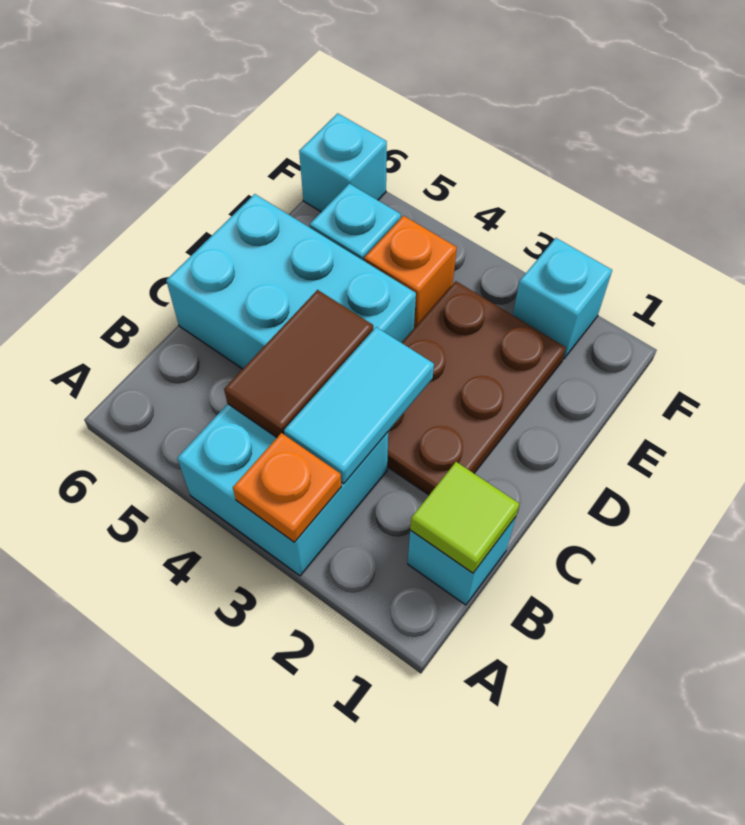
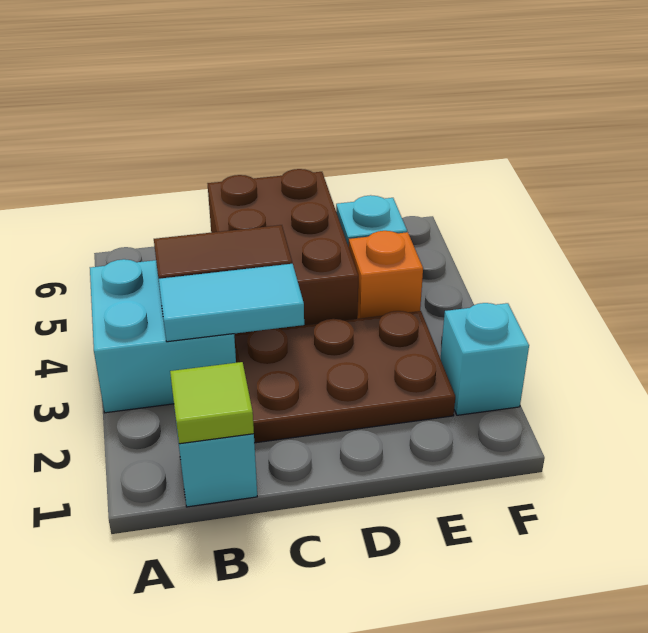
orange 1x1 plate [233,433,342,543] -> none
cyan 2x3 brick [166,194,416,369] -> brown 2x3 brick [207,169,358,334]
cyan 1x1 brick [299,113,387,212] -> none

